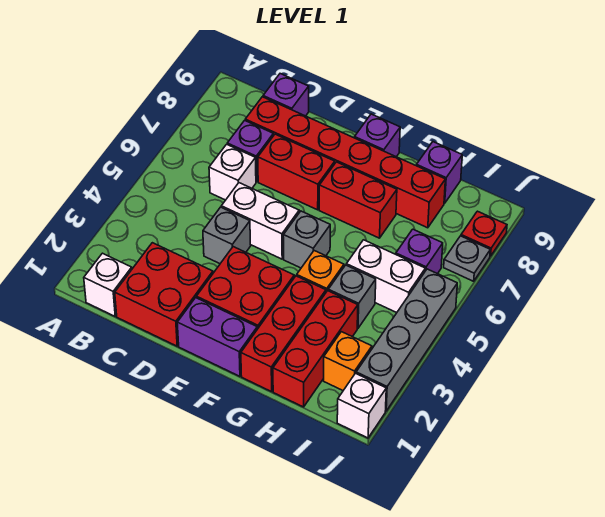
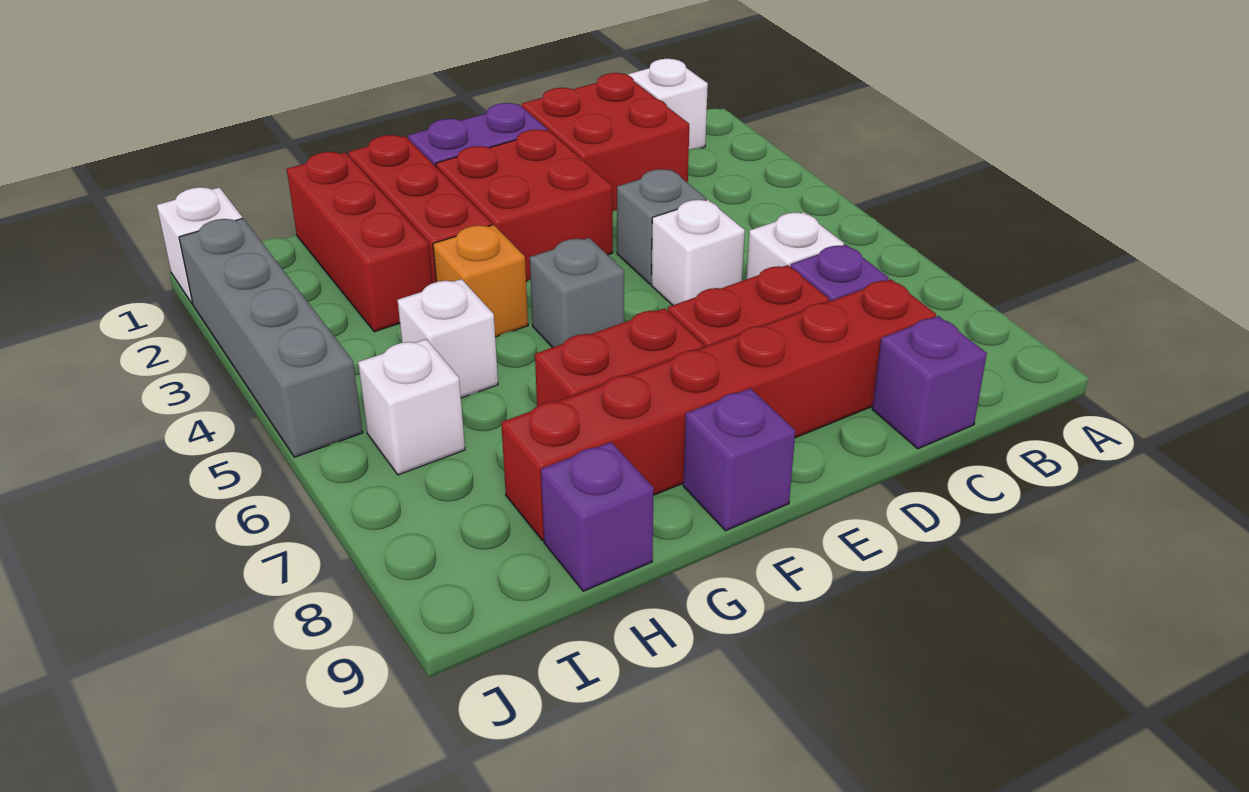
white 1x2 brick [221,183,299,259] -> white 1x1 brick [652,200,745,305]
grey 1x1 brick [328,265,376,328] -> none
white 1x2 brick [346,240,425,313] -> white 1x1 brick [398,279,498,398]
orange 1x1 brick [324,332,372,390] -> none
purple 1x1 brick [396,229,443,274] -> white 1x1 brick [358,339,465,475]
grey 1x1 plate [444,236,490,281] -> none
red 1x1 plate [461,211,507,256] -> none

